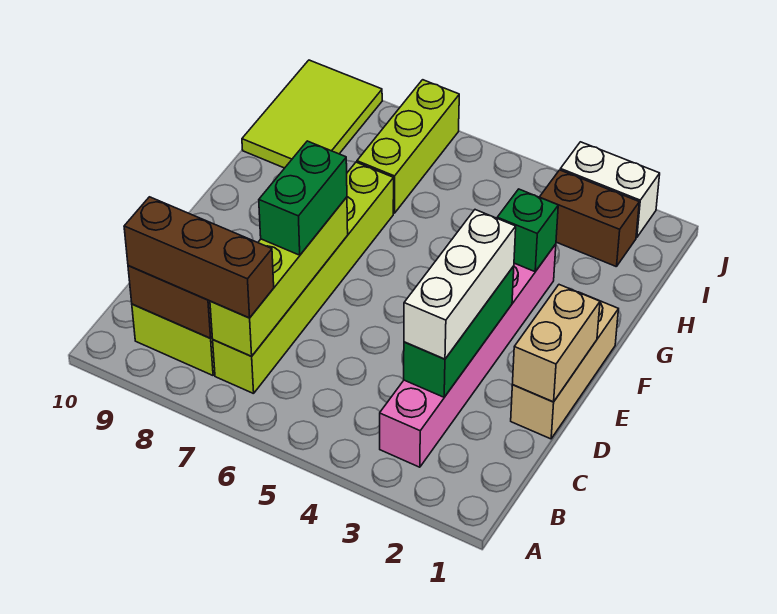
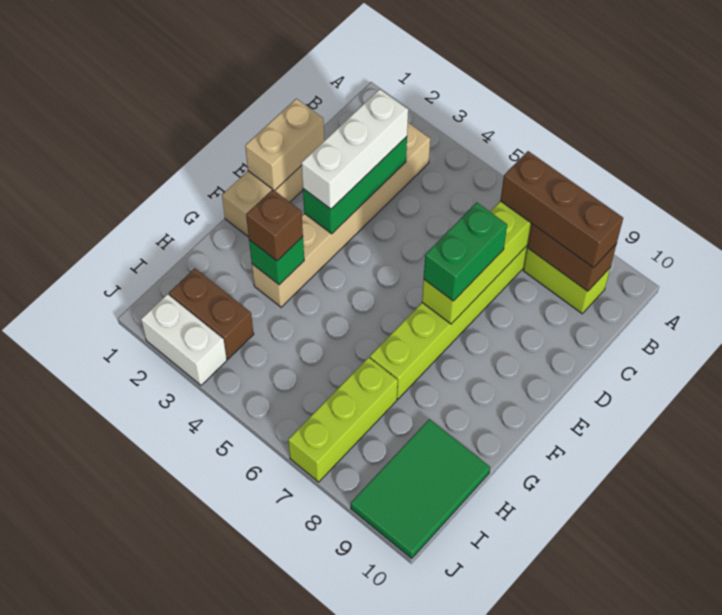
pink 1x6 brick [380,244,556,467] -> tan 1x6 brick [252,123,430,307]
none -> brown 1x1 brick [246,189,303,261]
lime 2x3 tile [242,60,382,168] -> green 2x3 tile [351,419,490,558]

